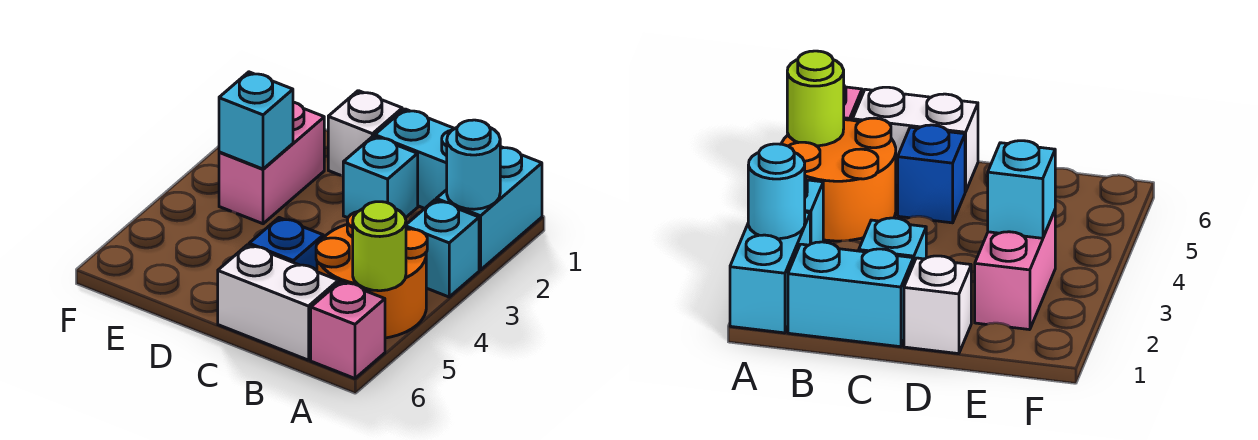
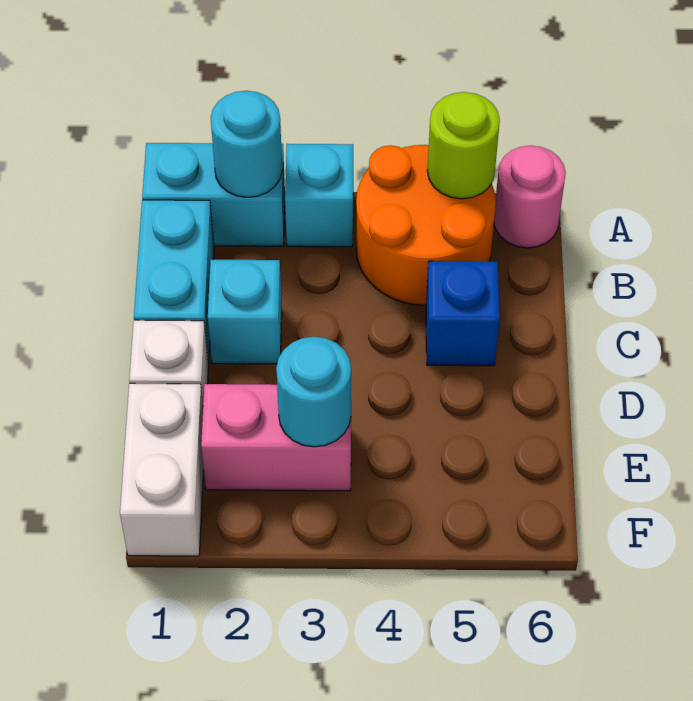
pink 1x1 brick [311,281,385,378] -> pink 1x1 round brick [494,146,566,248]
white 1x2 brick [218,245,338,360] -> white 1x2 brick moved to [120,383,204,556]
cyan 1x1 brick [219,72,293,169] -> cyan 1x1 round brick [276,337,351,447]

